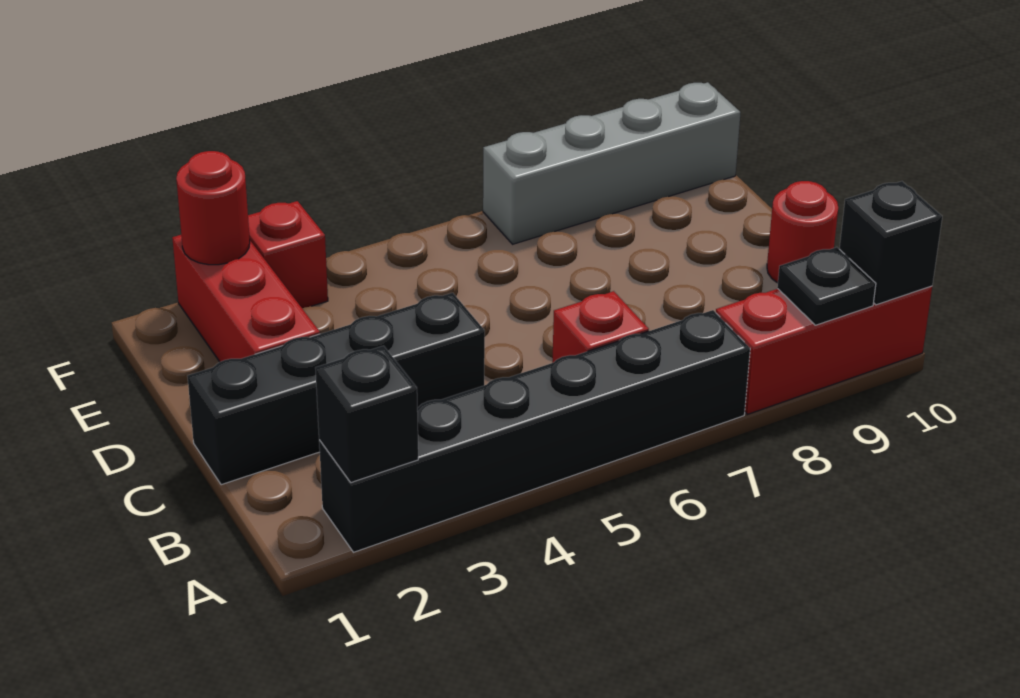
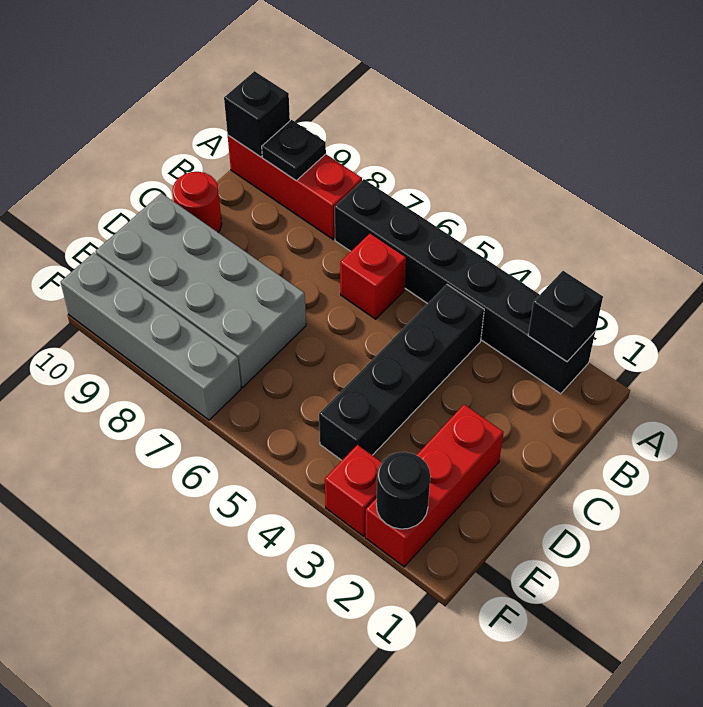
black 1x4 brick [187,293,485,485] -> black 1x4 brick turned to [319,284,484,460]
none -> grey 2x4 brick [96,193,306,387]
red 1x1 round brick [176,151,250,265] -> black 1x1 round brick [376,452,430,529]

